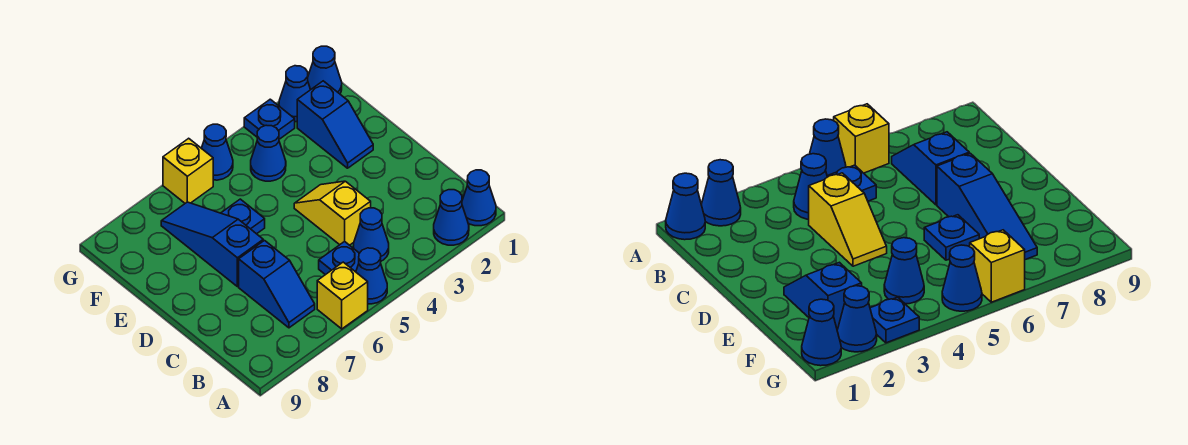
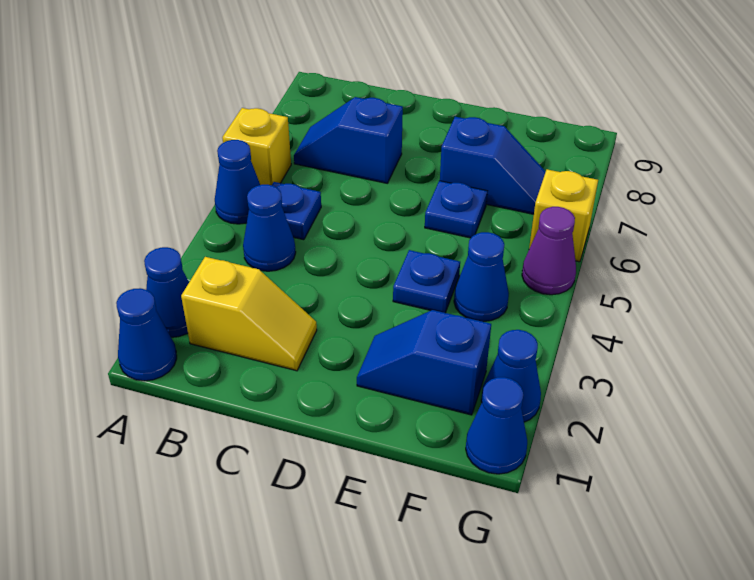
yellow 1x2 slope [294,181,371,245] -> yellow 1x2 slope moved to [181,257,317,371]
blue 1x3 slope [161,202,263,287] -> blue 1x2 slope [440,117,546,214]
blue 1x1 plate [244,99,295,139] -> blue 1x1 plate moved to [393,250,460,313]
blue 1x1 cone [202,124,233,180] -> purple 1x1 cone [522,207,576,295]

